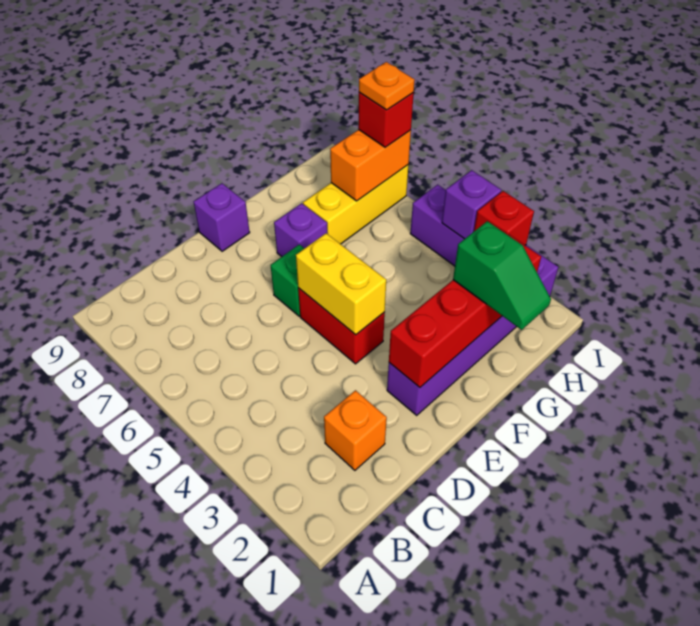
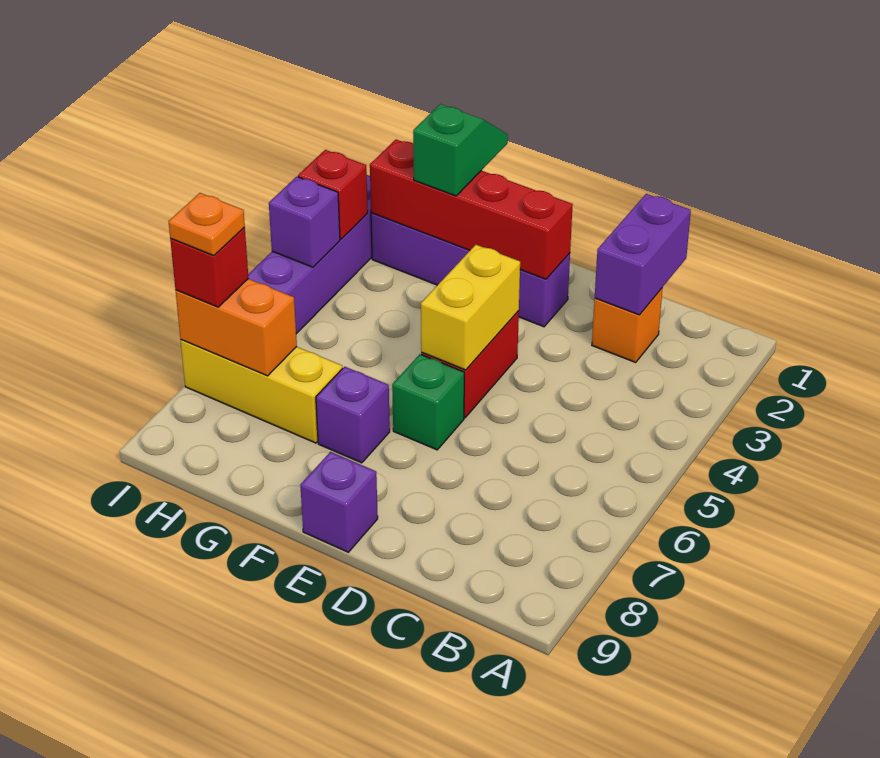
none -> purple 1x2 brick [595,194,691,315]

